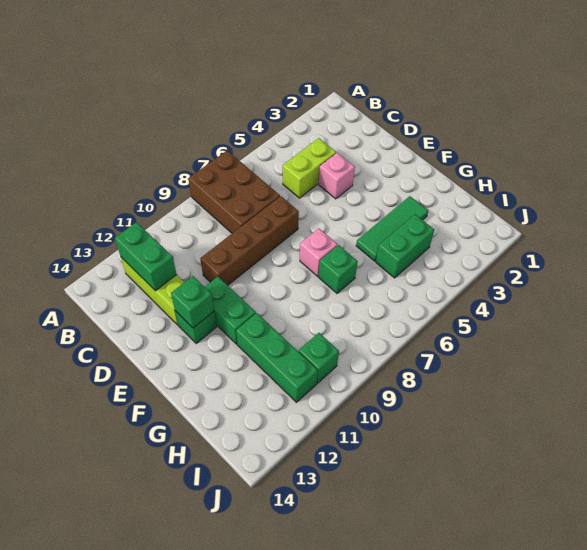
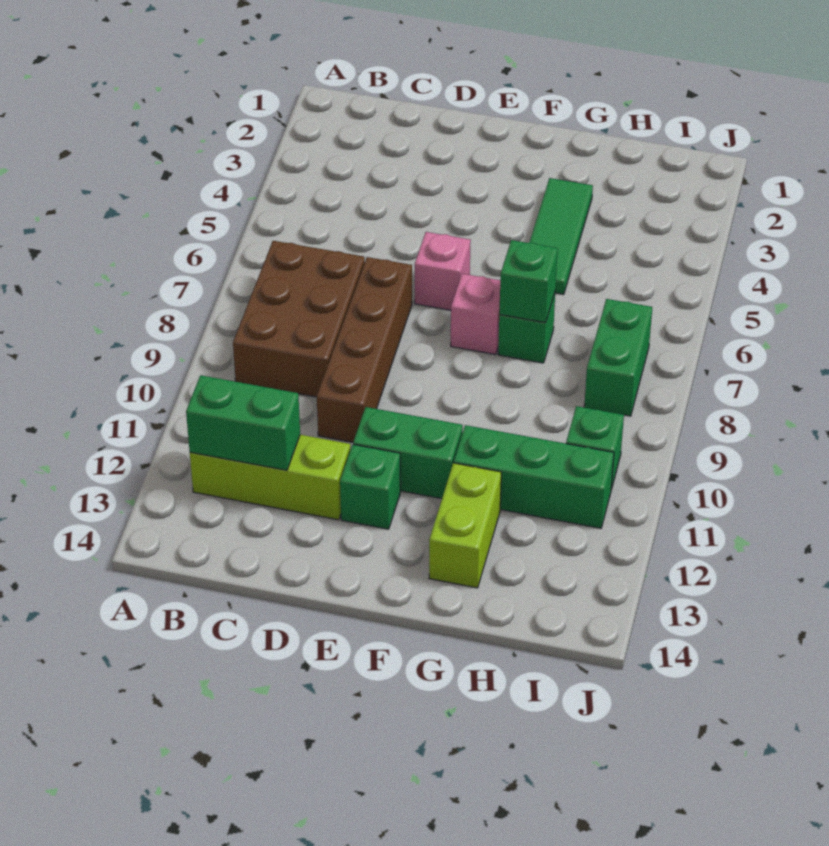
brown 2x3 brick [188,151,280,233] -> brown 2x3 brick turned to [233,241,365,397]
lime 1x2 brick [283,138,336,198] -> lime 1x2 brick moved to [429,463,501,588]
pink 1x1 brick [319,153,355,199] -> pink 1x1 brick moved to [415,232,471,310]
green 1x1 brick [171,276,214,328] -> green 1x1 brick moved to [499,240,558,323]
green 1x2 brick [376,214,434,278] -> green 1x2 brick moved to [584,299,652,416]

